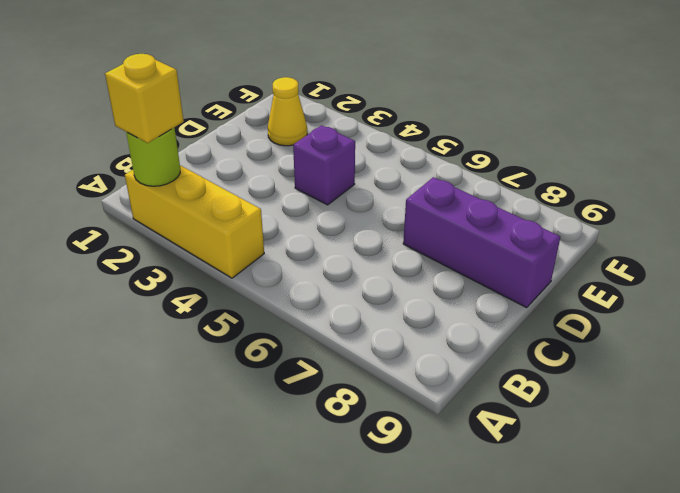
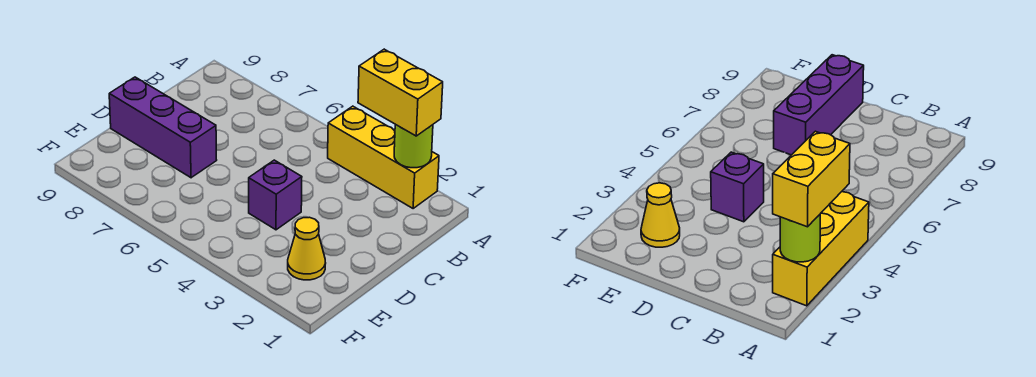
yellow 1x1 brick [105,54,184,143] -> yellow 1x2 brick [358,49,443,136]

